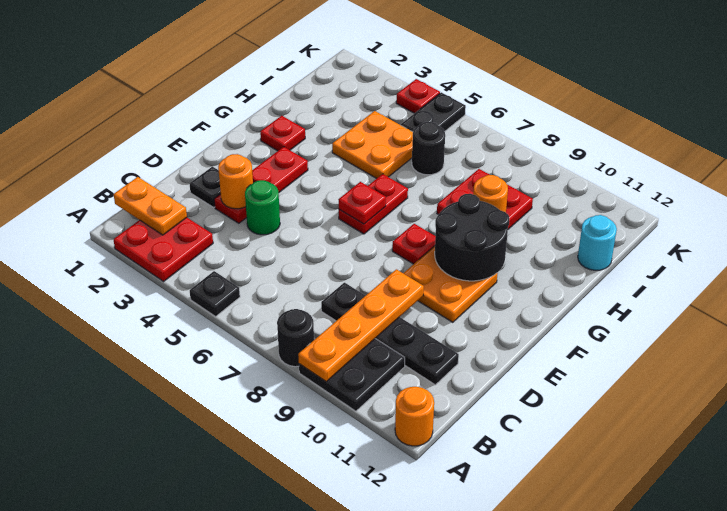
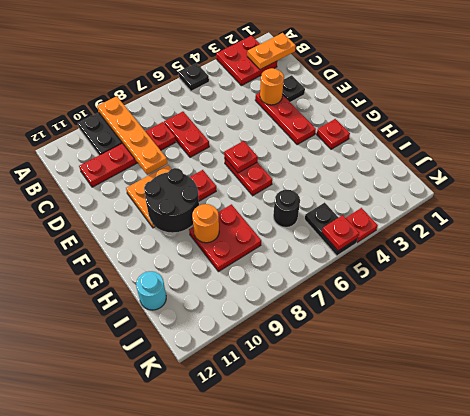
black 1x1 round brick [277,309,314,367] -> none
orange 1x1 round brick [395,387,434,446] -> none
none -> red 1x2 plate [164,112,209,157]
black 1x4 plate [321,283,459,385] -> red 1x4 plate [79,122,176,187]
green 1x1 round brick [245,180,280,235] -> none
orange 2x2 plate [332,111,413,179] -> none
none -> red 1x1 plate [322,215,359,251]

